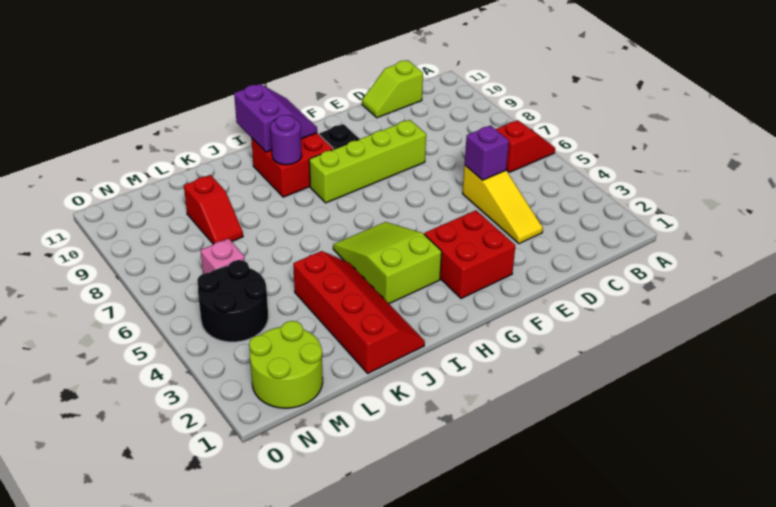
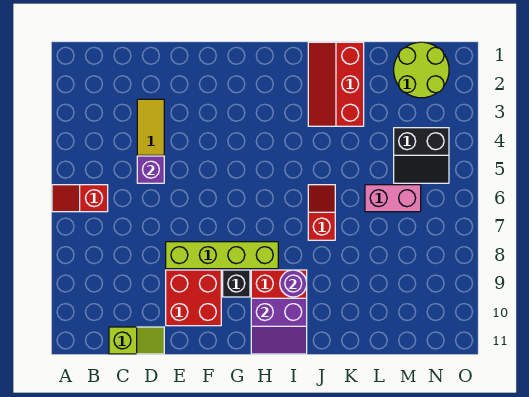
red 2x2 brick [424,210,515,299] -> red 2x2 brick moved to [166,270,221,326]
lime 2x3 slope [333,222,442,304] -> none
purple 2x2 slope [234,84,317,152] -> purple 2x2 slope turned to [251,298,307,354]
red 2x4 slope [293,251,425,373] -> red 2x3 slope [308,42,364,126]
red 1x2 slope [184,175,243,244] -> red 1x2 slope moved to [308,185,335,240]
black 2x2 round brick [197,260,268,342] -> black 2x2 slope [394,128,449,183]
pink 1x1 brick [200,238,245,274] -> pink 1x2 brick [365,185,421,212]

